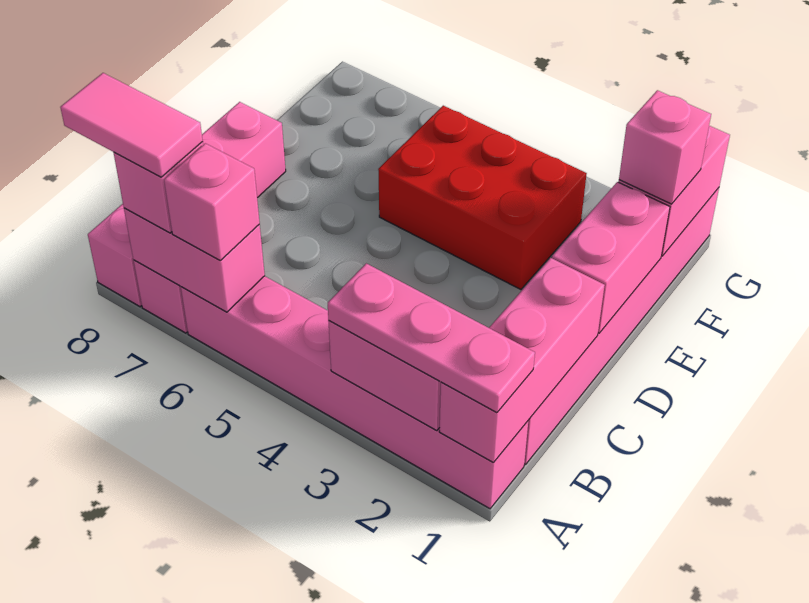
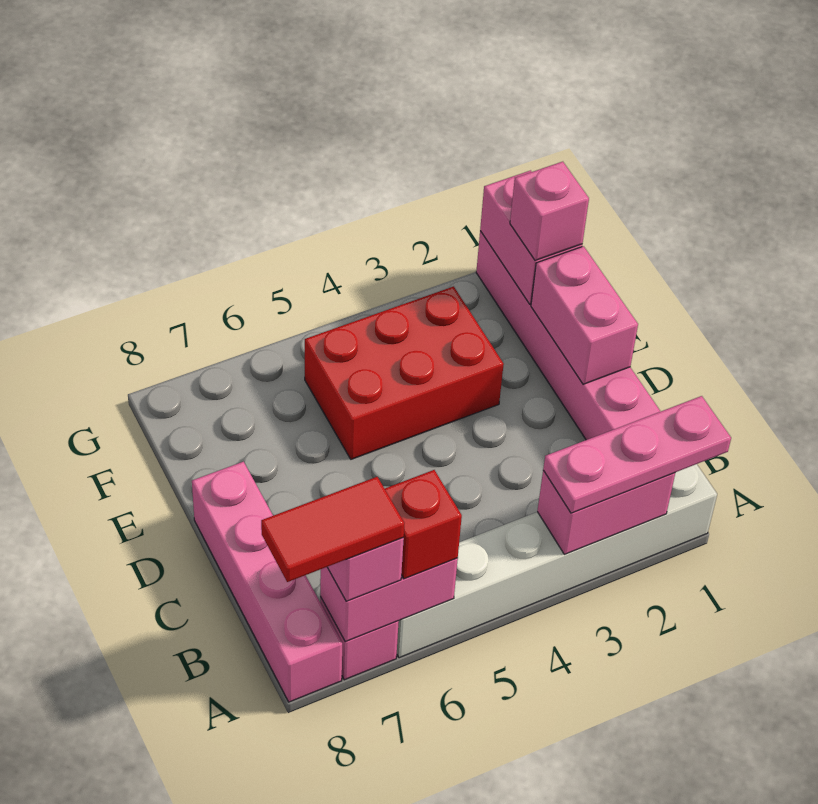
pink 1x6 brick [181,276,528,509] -> white 1x6 brick [397,464,717,658]
pink 1x3 brick [440,258,605,462] -> none
pink 1x1 brick [164,143,260,260] -> red 1x1 brick [385,470,462,579]
pink 1x2 tile [60,73,203,177] -> red 1x2 tile [261,477,404,582]

